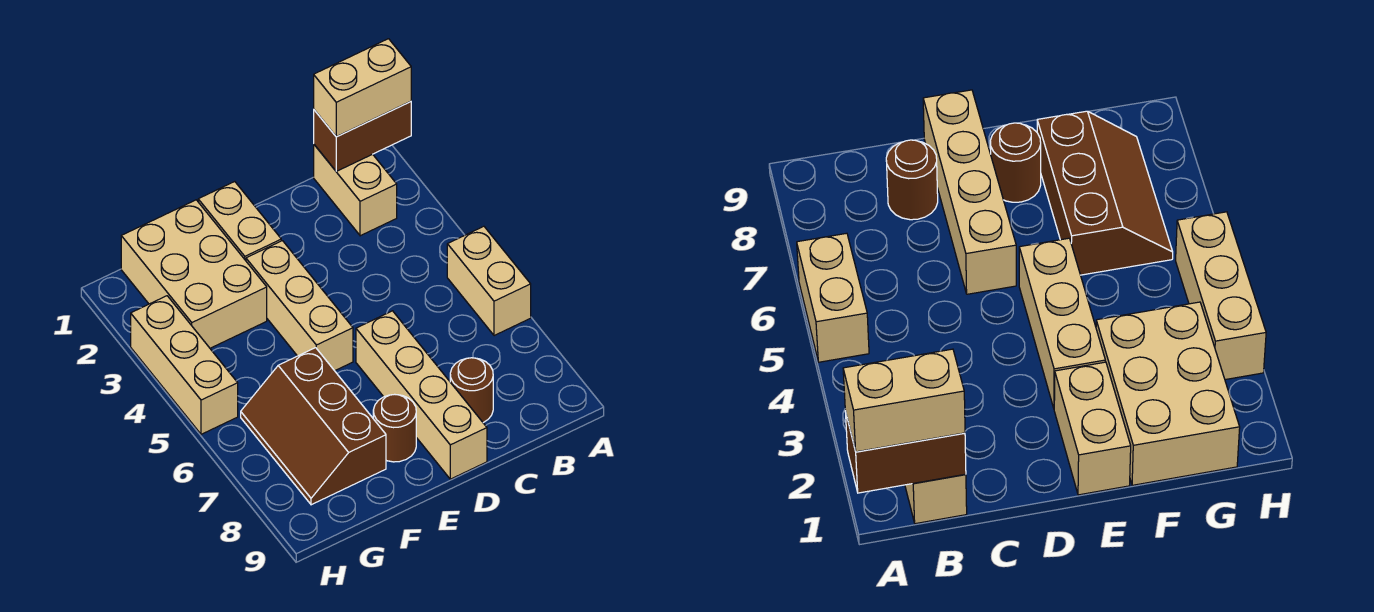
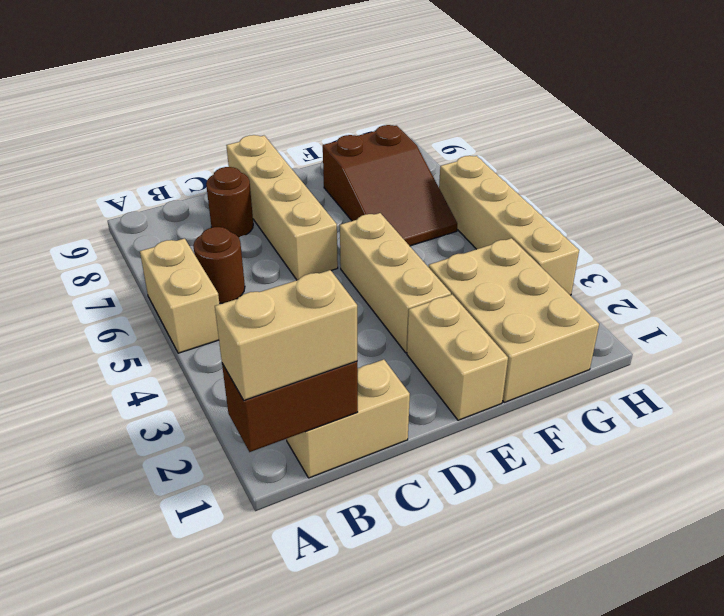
tan 1x2 brick [314,145,397,236] -> tan 1x2 brick turned to [287,359,410,478]
brown 1x1 round brick [373,394,416,462] -> brown 1x1 round brick moved to [193,227,245,303]
brown 2x3 slope [241,348,386,505] -> brown 2x3 slope turned to [323,125,457,246]
tan 1x3 brick [131,296,238,434] -> tan 1x4 brick [439,156,579,295]

